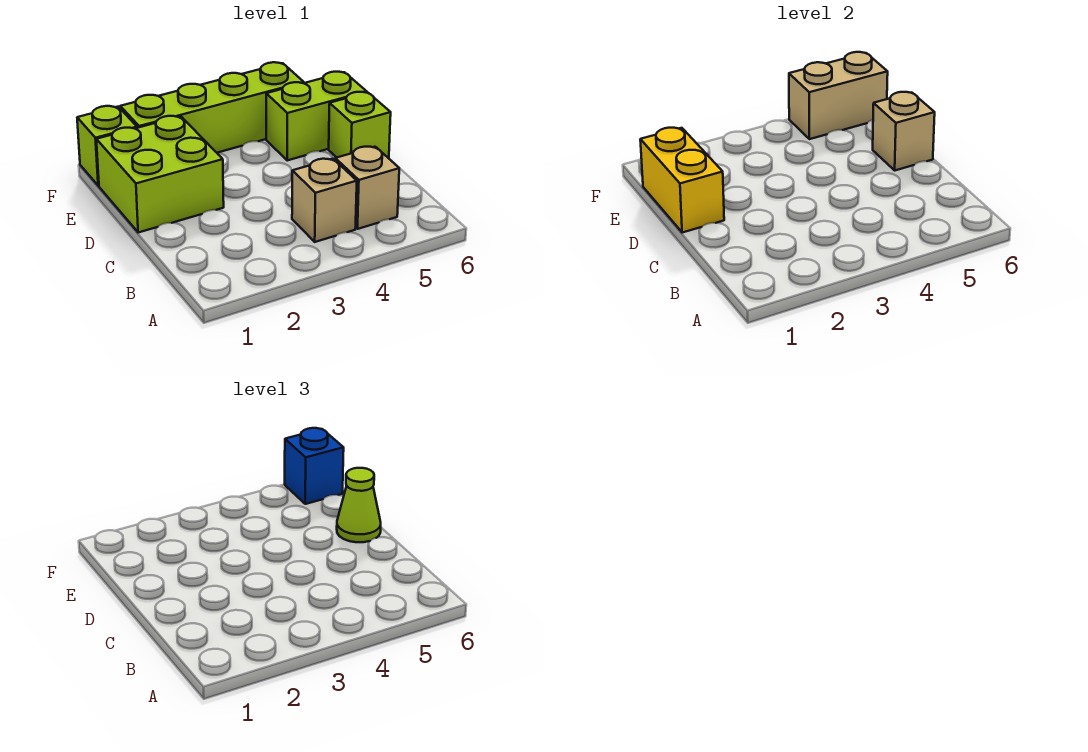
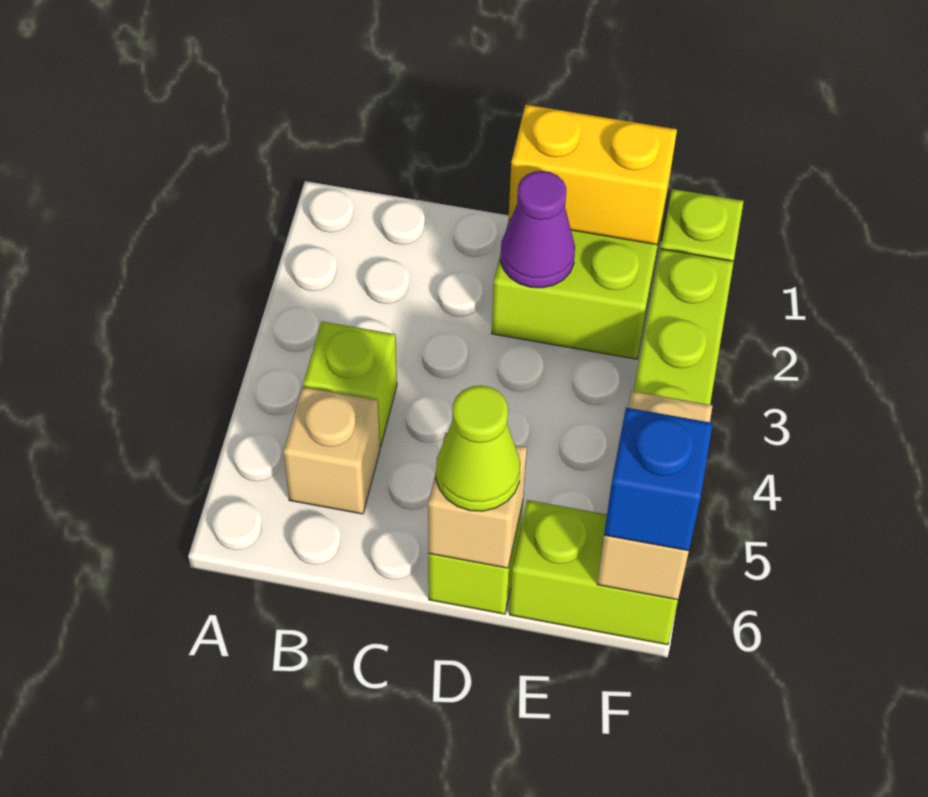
tan 1x1 brick [292,159,357,242] -> lime 1x1 brick [303,321,397,447]
none -> purple 1x1 cone [500,171,575,288]
lime 1x2 brick [266,72,367,160] -> lime 1x2 brick turned to [509,500,678,645]

